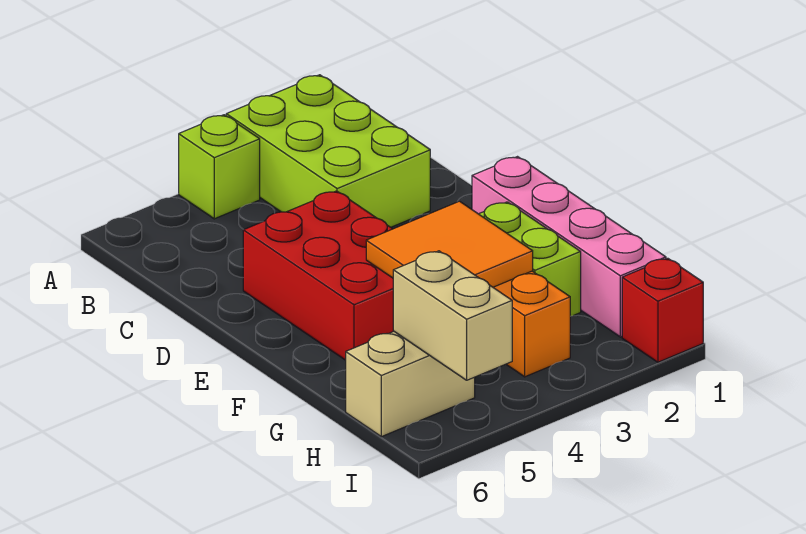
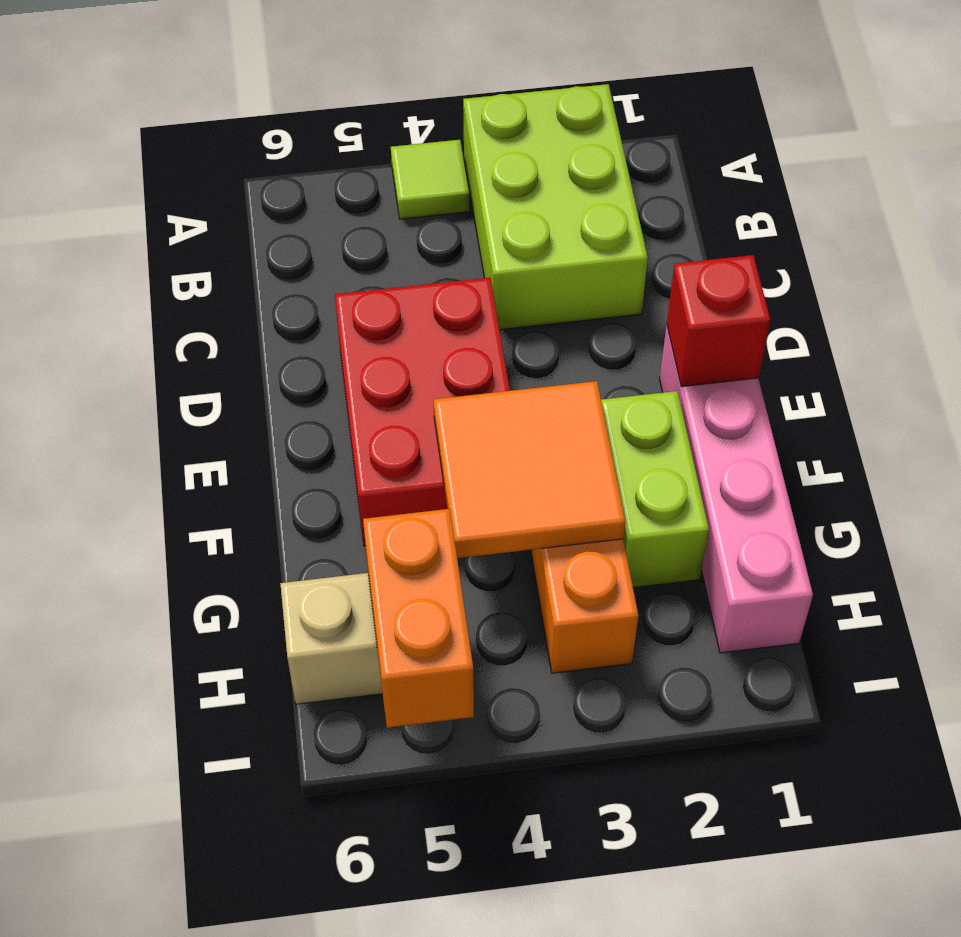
lime 1x1 brick [179,115,260,219] -> lime 1x1 tile [391,140,470,219]
tan 1x2 brick [393,251,512,380] -> orange 1x2 brick [363,509,474,728]
red 1x1 brick [622,258,703,362] -> red 1x1 brick moved to [667,255,770,387]

